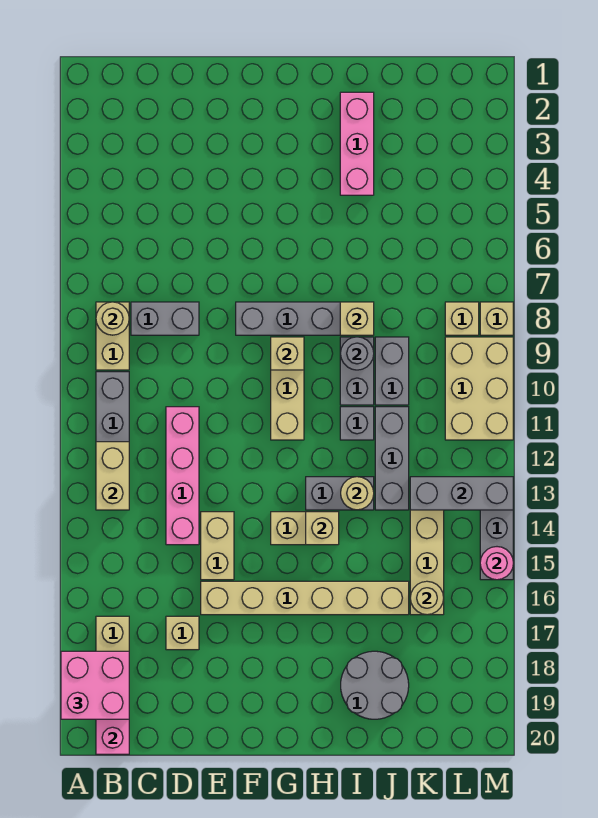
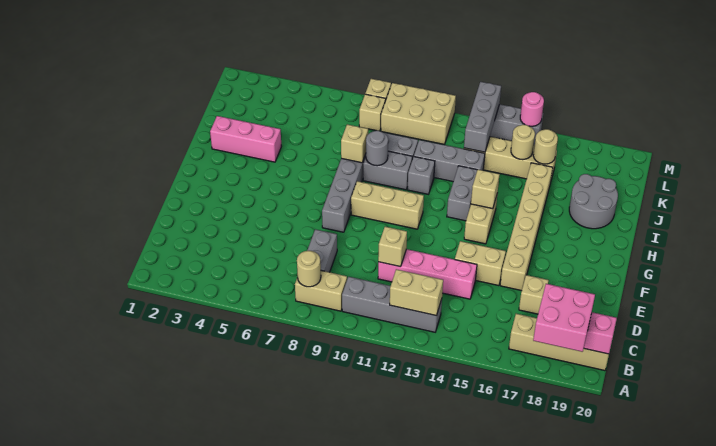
tan 1x1 brick [271,337,304,370] -> tan 1x1 brick moved to [378,227,407,267]
tan 1x1 round brick [341,477,374,510] -> tan 1x1 round brick moved to [511,125,535,160]

